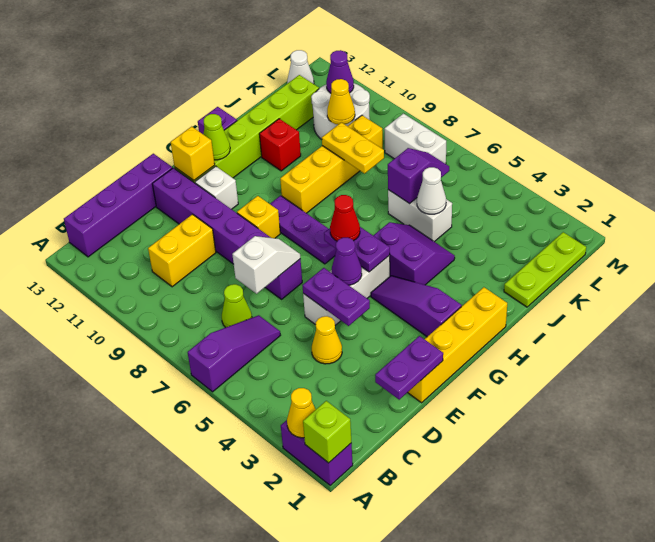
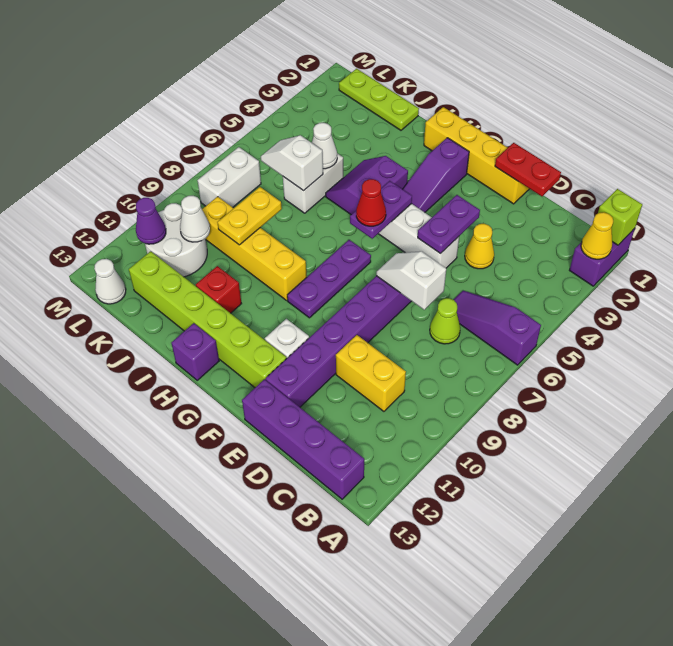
purple 1x2 plate [375,336,443,400] -> red 1x2 plate [495,143,561,196]
purple 1x1 cone [332,238,362,285] -> none
yellow 1x1 brick [237,196,280,238] -> none
yellow 1x1 brick [171,127,215,180] -> none
lime 1x1 cone [203,114,230,160] -> none
purple 1x2 slope [388,148,449,204] -> white 1x2 slope [261,135,323,191]
yellow 1x1 cone [327,79,355,125] -> white 1x1 cone [180,196,210,242]

